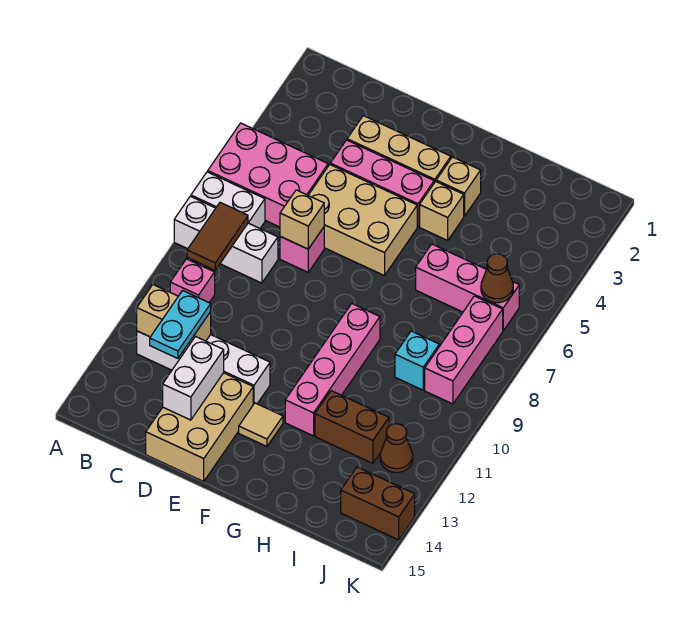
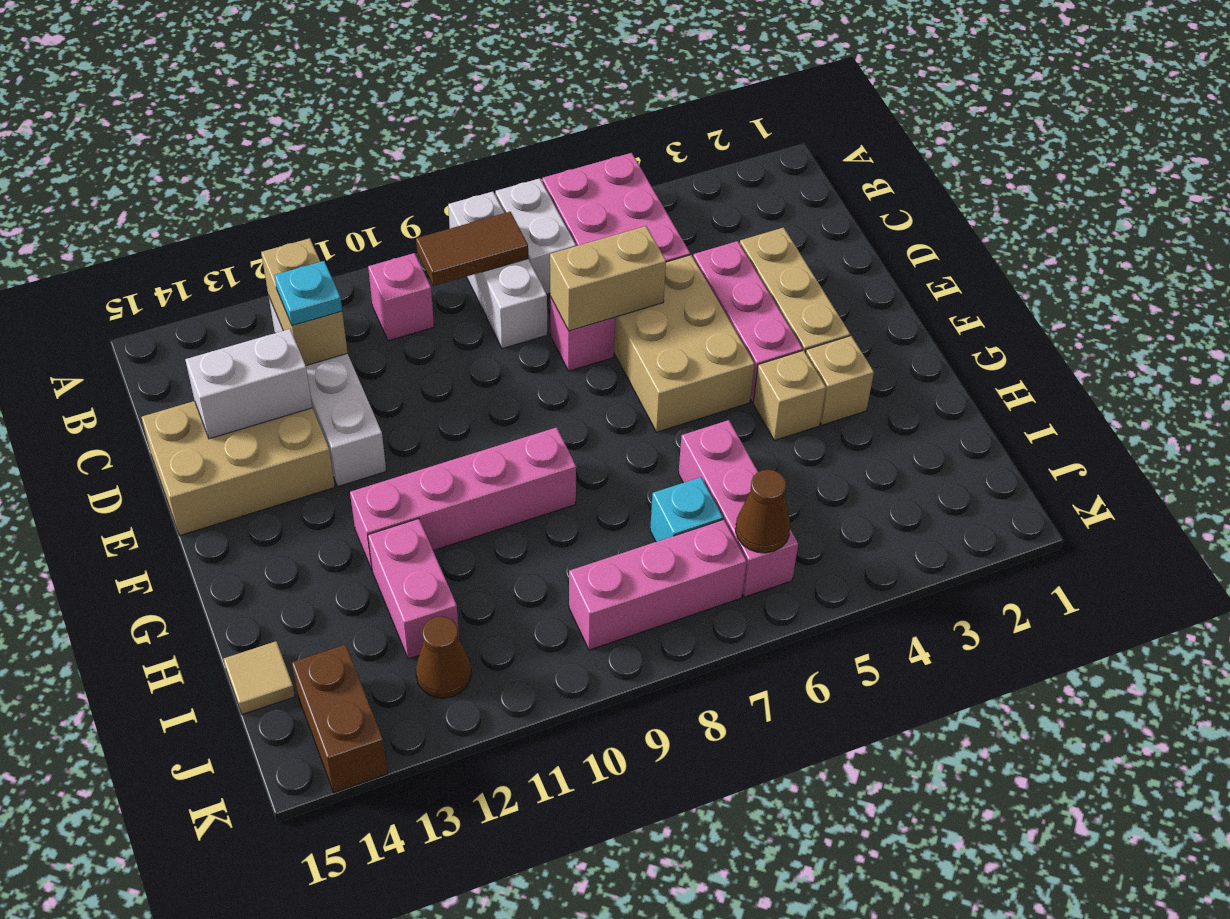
cyan 1x2 plate [150,291,211,358] -> cyan 1x1 plate [274,261,342,326]
tan 1x1 brick [280,190,324,249] -> tan 1x2 brick [550,226,666,331]
tan 1x1 tile [239,403,283,446] -> tan 1x1 tile moved to [223,641,295,714]
brown 1x2 brick [315,391,389,463] -> pink 1x2 brick [368,519,459,659]
cyan 1x1 brick [395,331,439,390] -> cyan 1x1 brick moved to [650,477,723,542]

